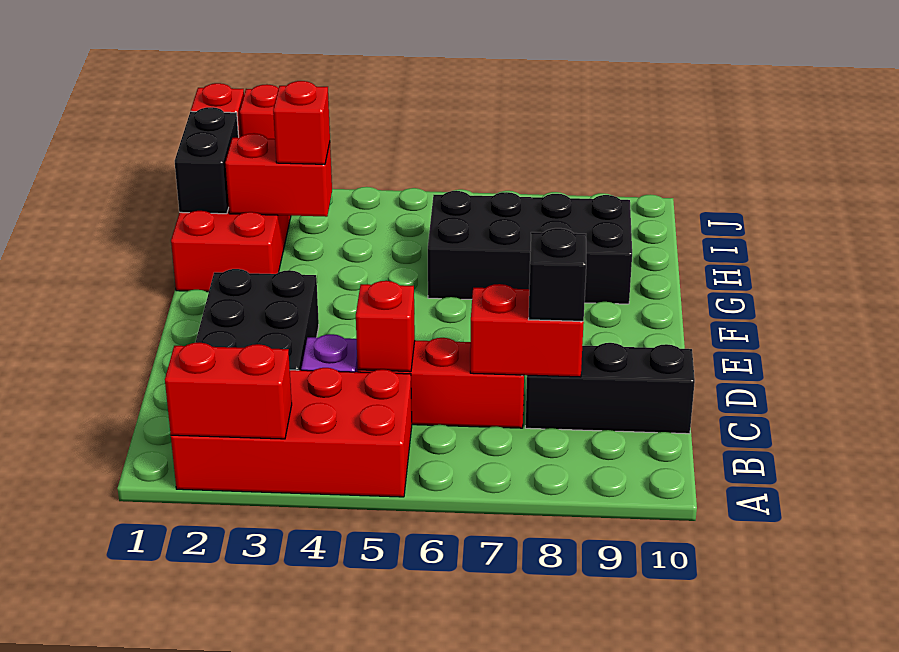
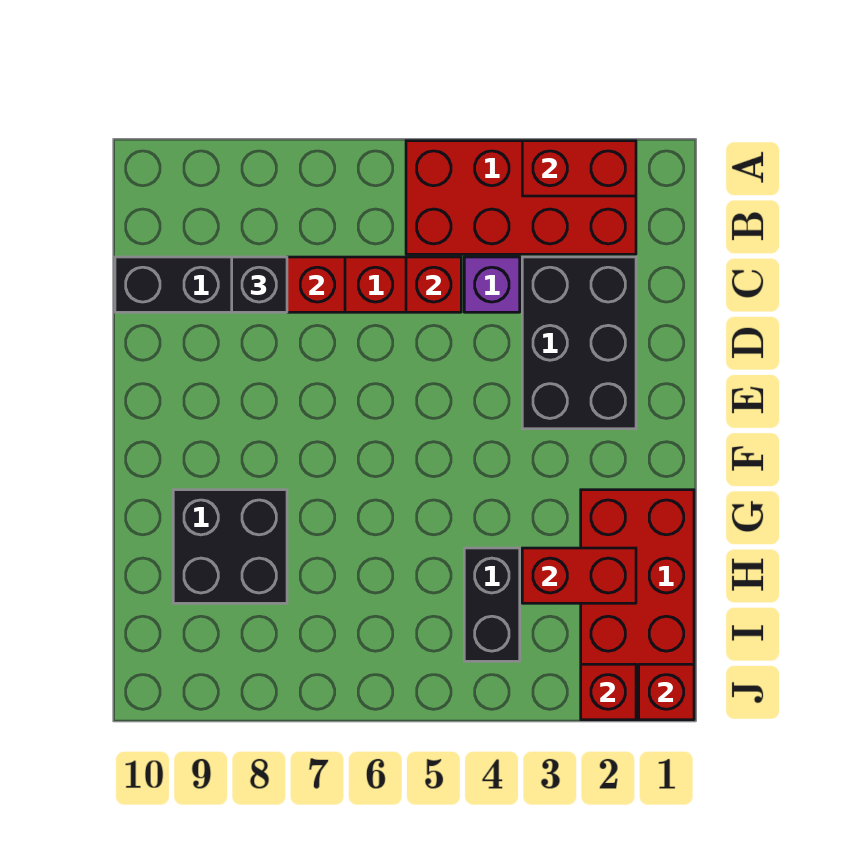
black 2x4 brick [428,191,632,304] -> black 2x2 brick [173,490,287,603]
black 1x2 brick [175,107,239,214] -> black 1x2 brick moved to [464,548,520,661]
red 1x1 brick [273,81,330,164] -> none

